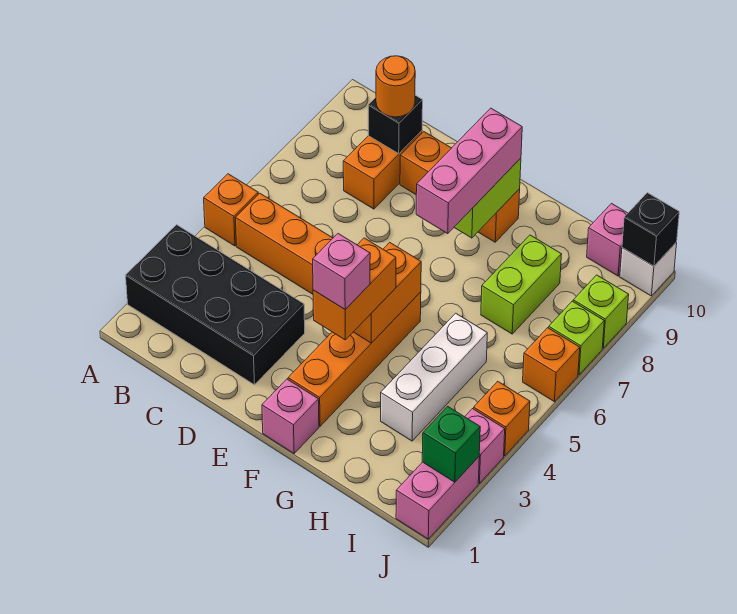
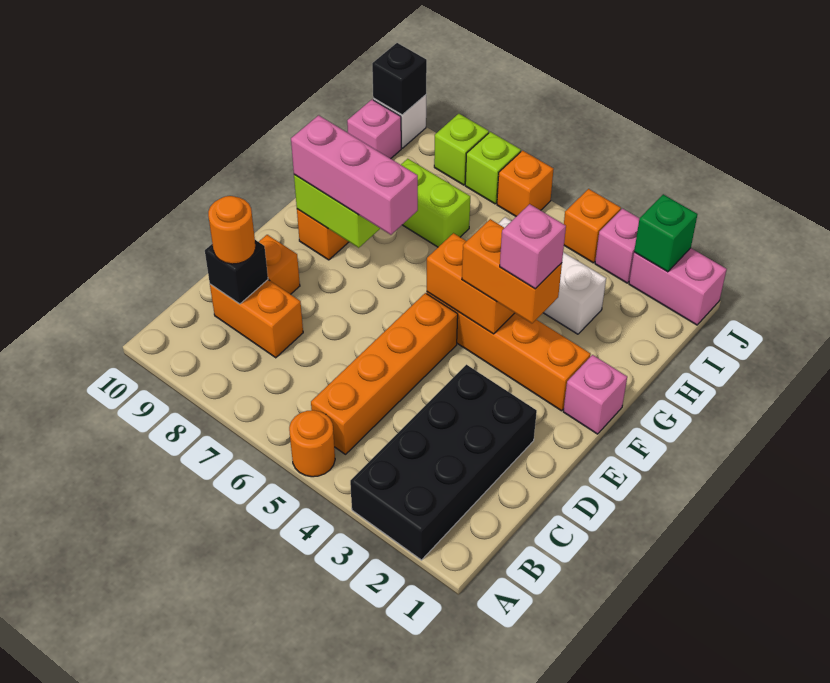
orange 1x1 brick [204,174,258,246] -> orange 1x1 round brick [289,410,335,477]

